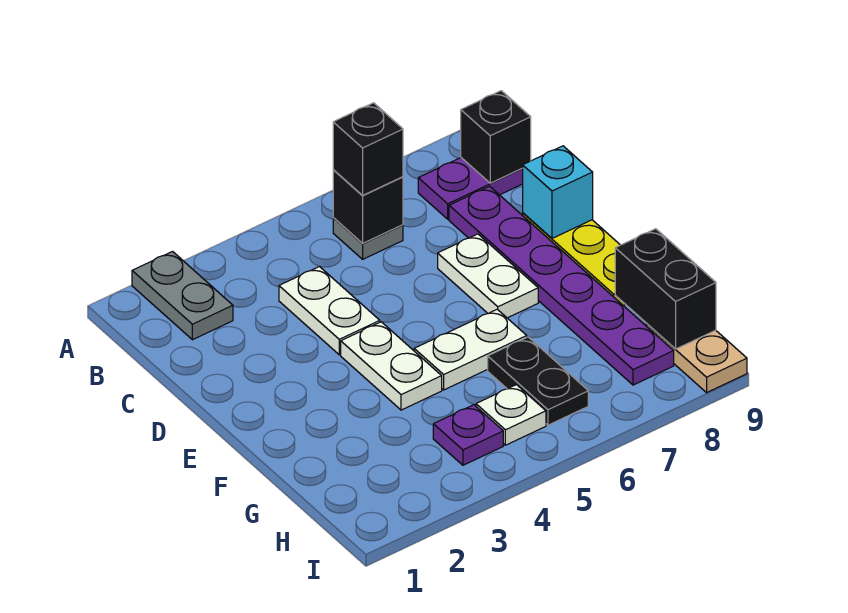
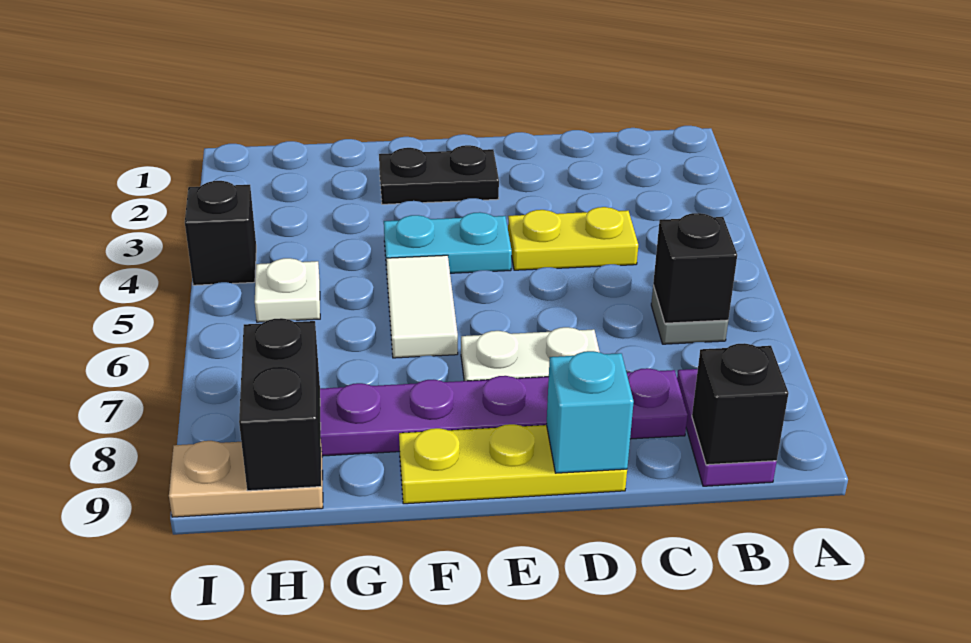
grey 1x2 plate [132,252,233,340] -> none
black 1x1 brick [333,103,403,196] -> black 1x1 brick moved to [185,181,256,285]
white 1x2 plate [279,266,380,355] -> yellow 1x2 plate [508,207,638,270]
white 1x2 plate [341,322,442,410] -> cyan 1x2 plate [384,212,512,273]
white 1x2 plate [414,309,527,390] -> white 1x2 tile [386,255,458,358]
black 1x2 plate [488,337,588,425] -> black 1x2 plate moved to [379,145,499,204]
black 1x2 brick [615,229,716,349] -> black 1x2 brick turned to [239,318,321,491]
purple 1x1 plate [433,405,503,465] -> none

